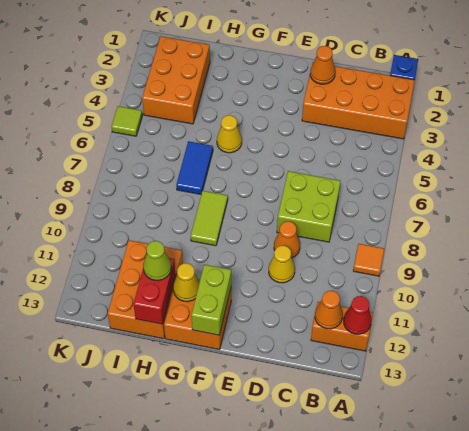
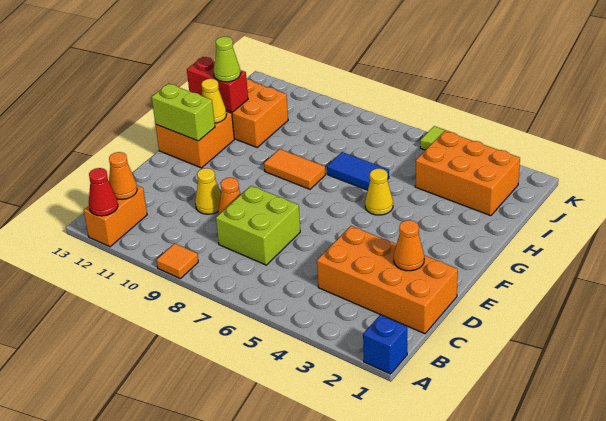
orange 2x4 brick [302,63,415,139] -> orange 2x4 brick turned to [317,226,458,334]
lime 1x2 tile [191,191,228,246] -> orange 1x2 tile [264,149,325,189]

